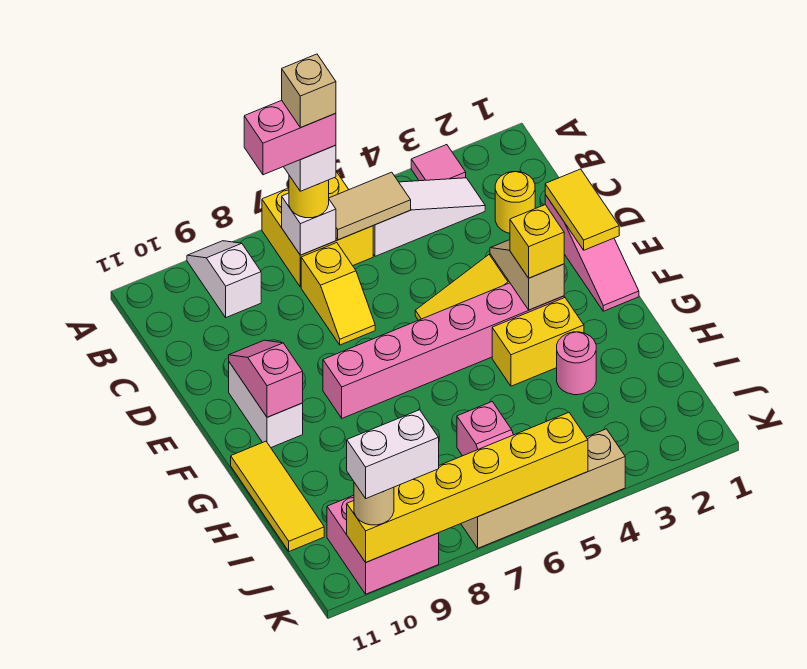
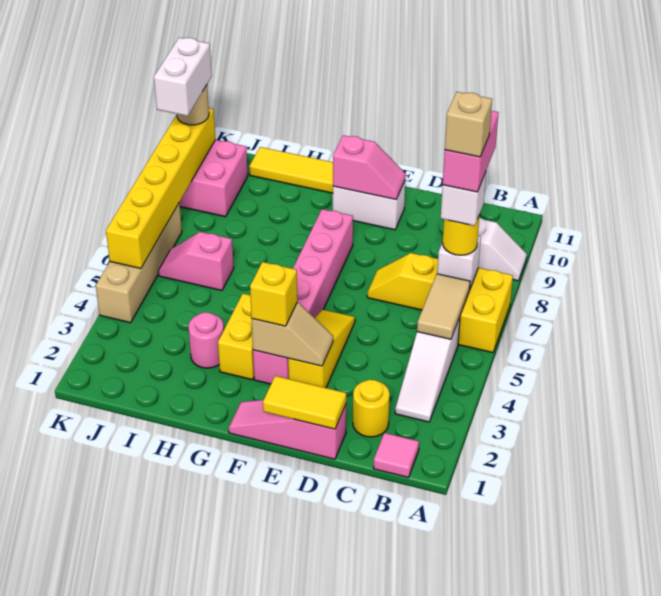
pink 1x1 tile [411,145,466,181] -> pink 1x1 tile moved to [373,433,419,478]

